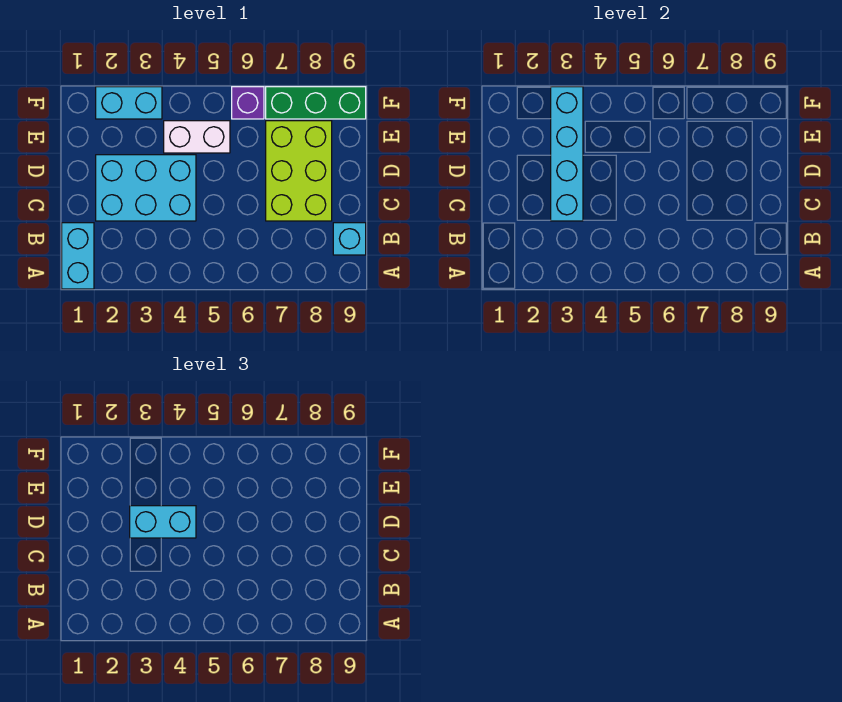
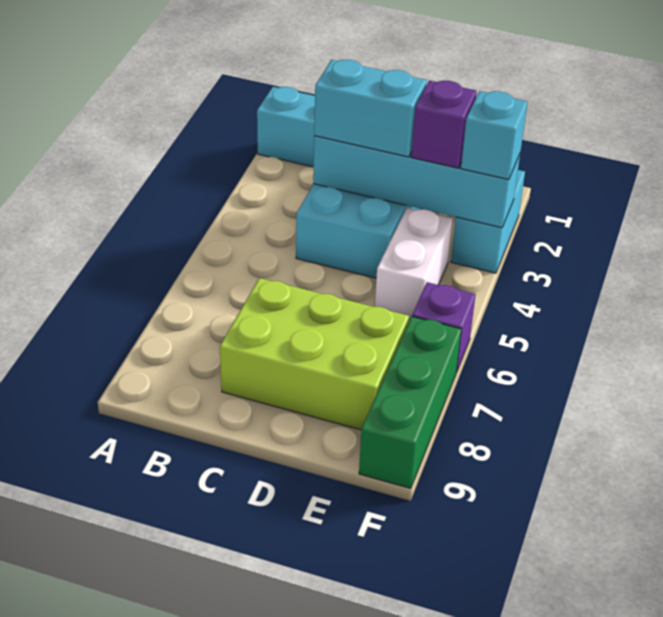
cyan 1x1 brick [333,223,366,255] -> cyan 1x1 brick moved to [461,91,527,180]
cyan 1x2 brick [130,506,196,538] -> cyan 1x2 brick turned to [314,60,427,157]
none -> purple 1x1 brick [411,80,477,168]

